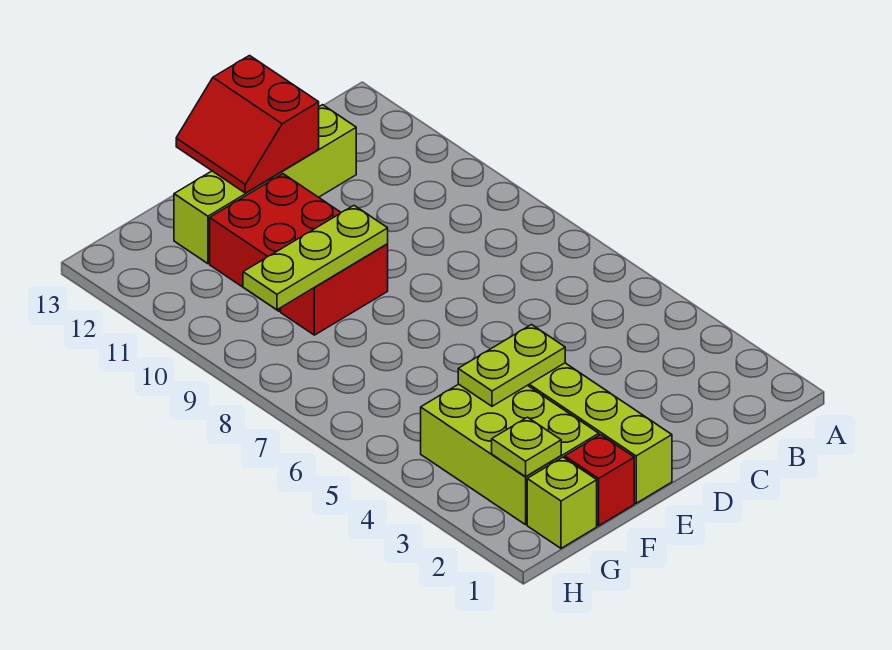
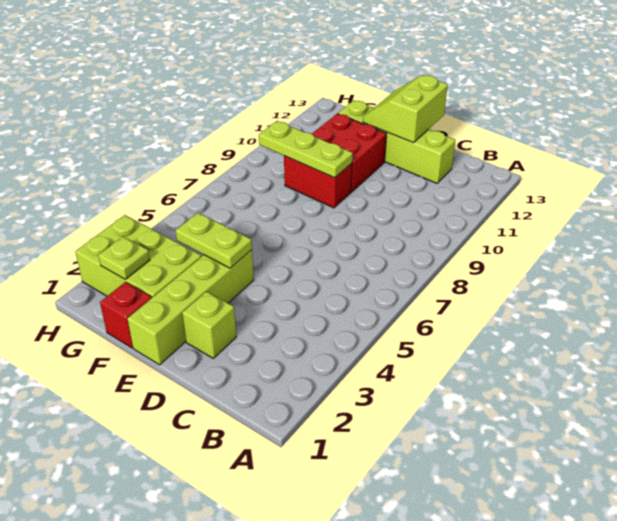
red 2x2 slope [176,56,319,193] -> lime 2x2 slope [363,75,448,143]
lime 2x3 brick [421,384,599,525] -> lime 2x3 brick turned to [75,215,201,297]
lime 1x1 brick [527,457,597,548] -> lime 1x1 brick moved to [182,291,236,358]

